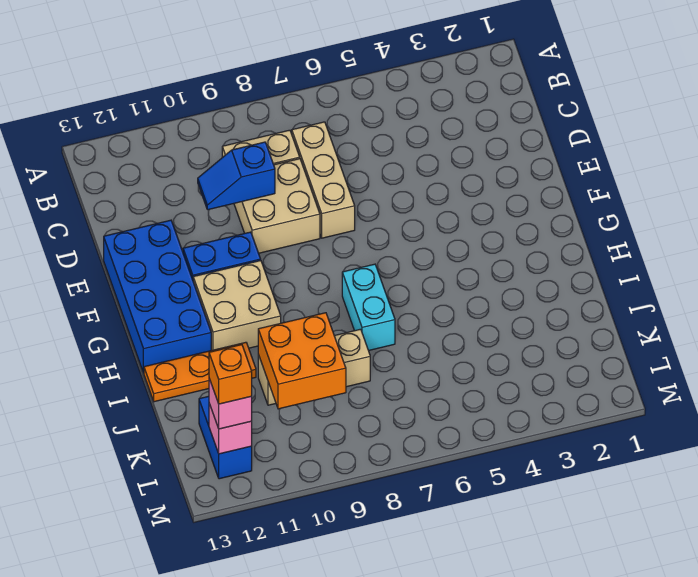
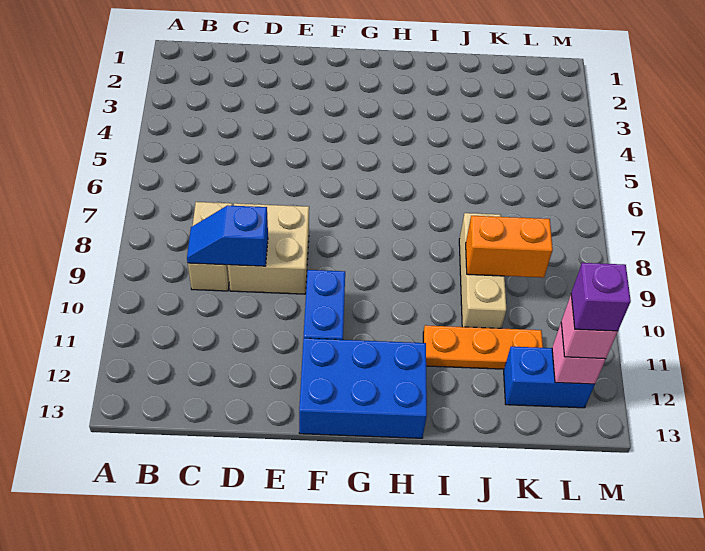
tan 1x3 brick [292,122,355,238] -> none
blue 1x2 slope [198,142,275,210] -> blue 1x2 slope turned to [187,205,268,266]
blue 2x4 brick [104,220,211,373] -> blue 2x3 brick [299,338,427,438]
tan 2x2 brick [193,261,281,350] -> none
cyan 1x2 brick [342,264,395,351] -> none
orange 1x3 plate [144,342,256,402] -> orange 1x3 plate turned to [423,325,543,369]
orange 2x2 brick [258,313,346,409] -> orange 1x2 brick [466,216,553,278]
orange 1x1 brick [209,345,252,404] -> purple 1x1 brick [571,263,631,331]

